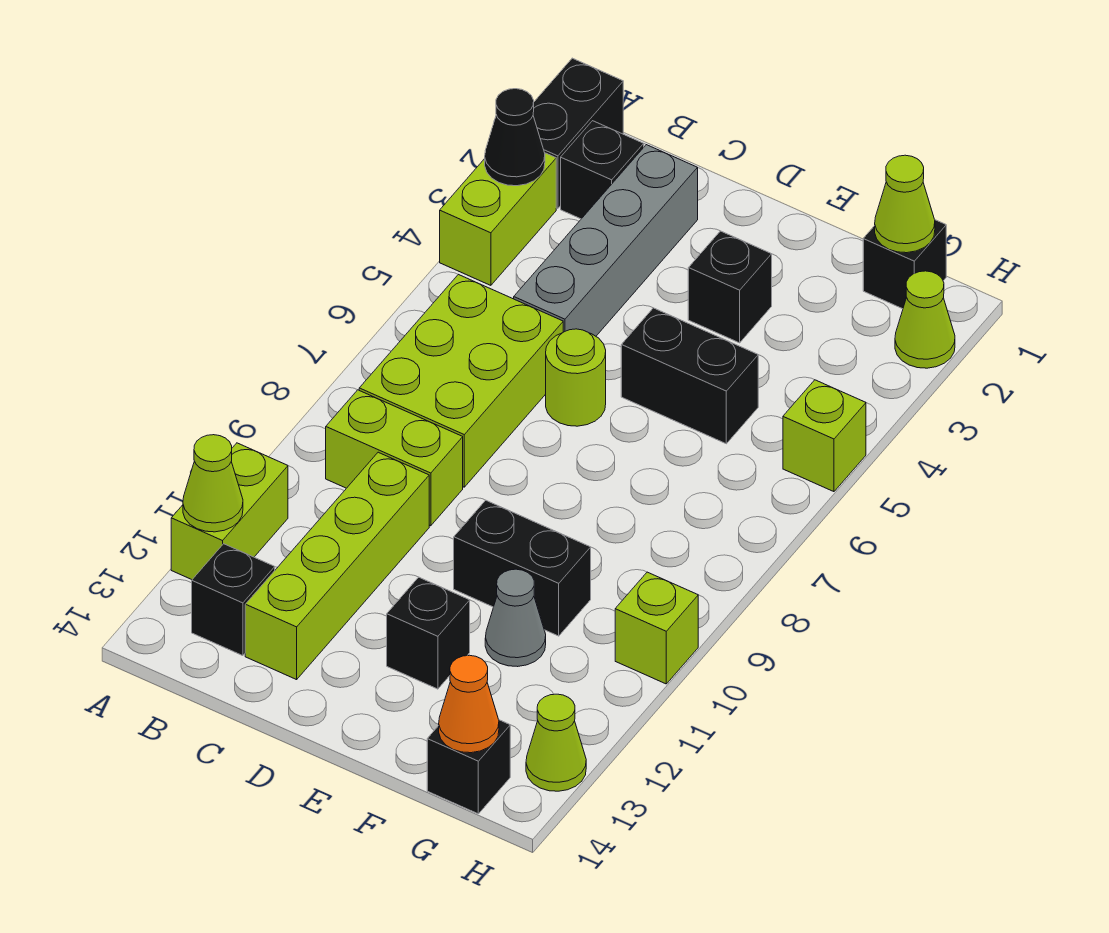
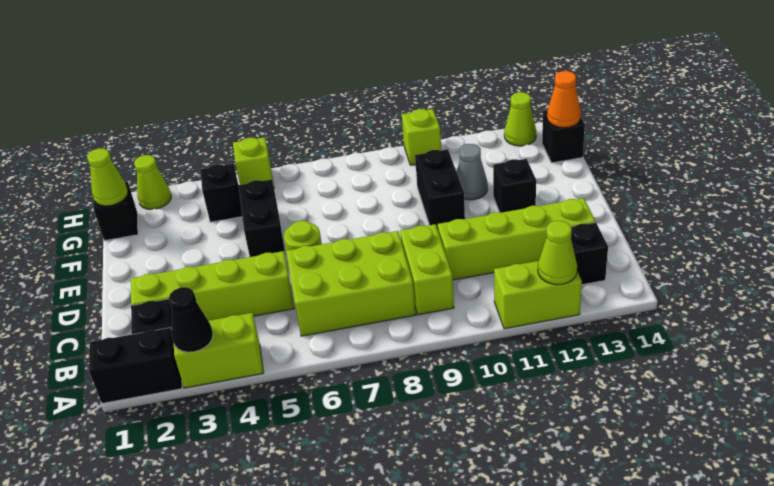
grey 1x4 brick [514,145,698,336] -> lime 1x4 brick [131,251,294,321]
black 1x1 brick [688,231,772,343] -> black 1x1 brick moved to [200,164,242,222]

